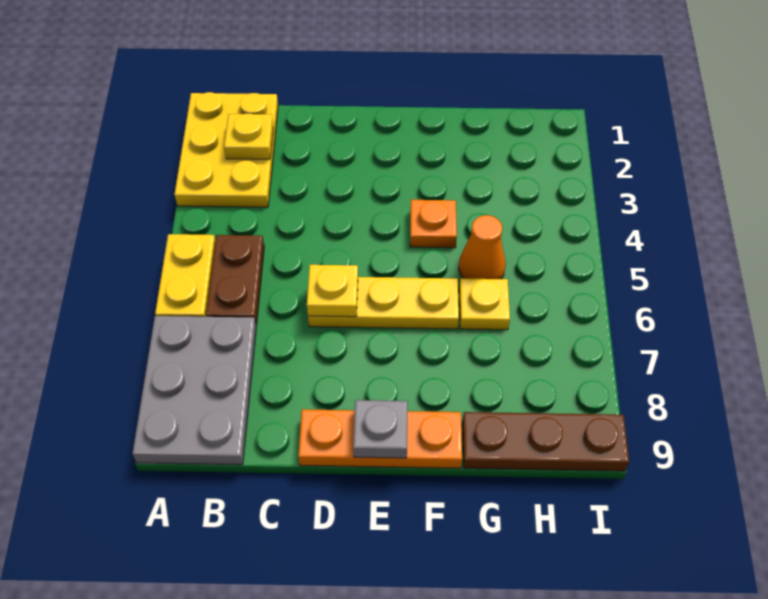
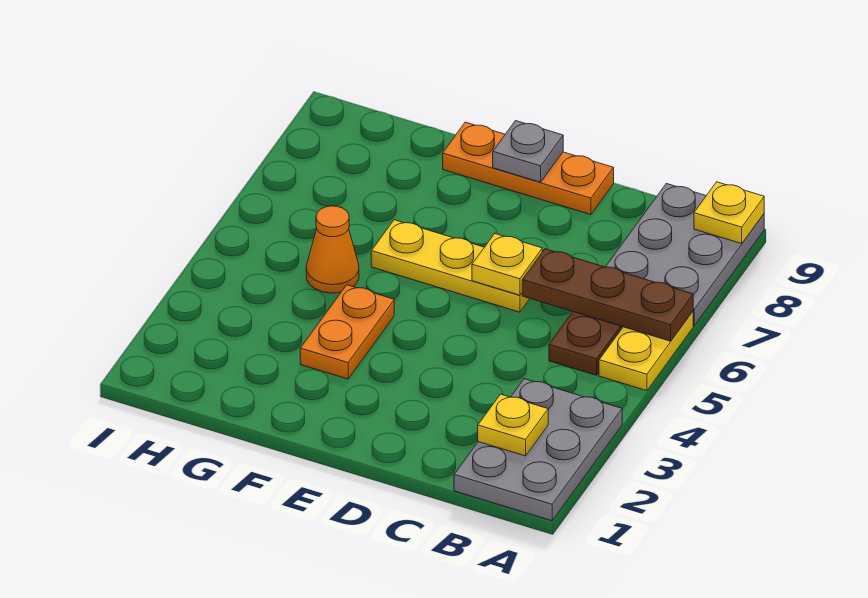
yellow 2x3 plate [174,92,278,207] -> grey 2x3 plate [454,379,622,521]
orange 1x1 plate [410,200,457,248] -> orange 1x2 plate [300,285,394,379]
yellow 1x1 plate [459,278,510,330] -> yellow 1x1 plate moved to [694,182,764,244]
brown 1x3 plate [462,412,629,471] -> brown 1x3 plate moved to [522,249,693,341]

